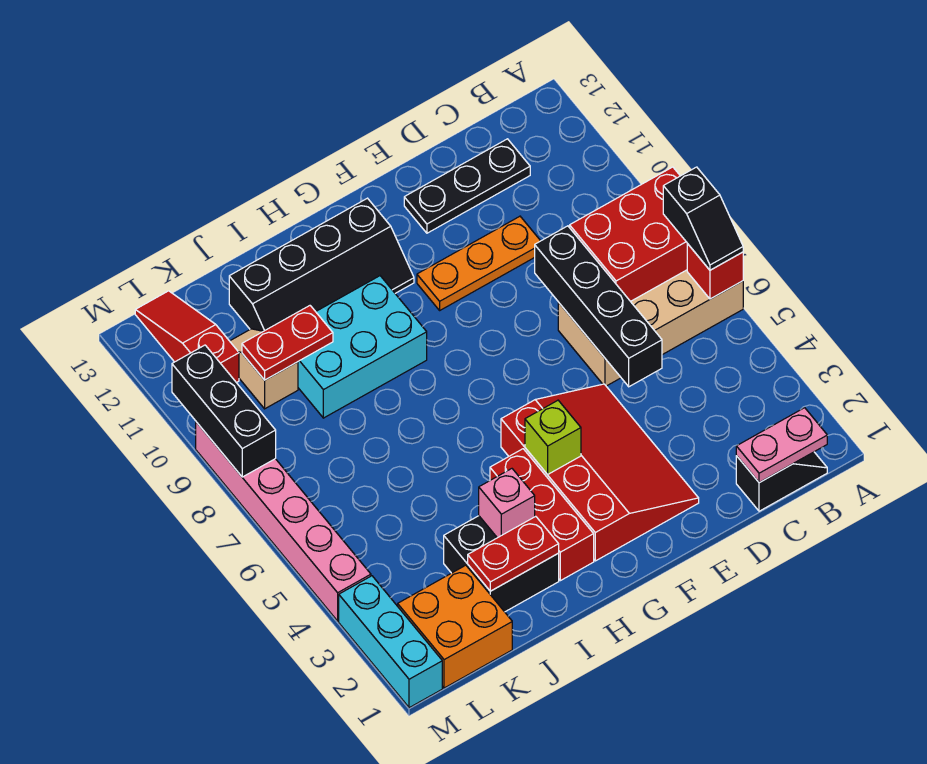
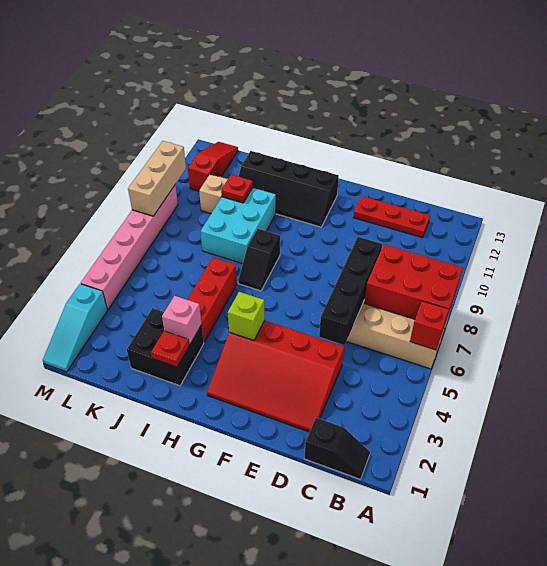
black 1x2 slope [663,167,743,270] -> black 1x2 slope moved to [238,229,280,291]
pink 1x2 plate [736,408,827,483] -> none
black 1x3 plate [404,139,530,233] -> red 1x3 plate [354,196,430,238]
orange 1x3 plate [417,216,540,310] -> none
red 3x4 slope [501,384,699,561] -> red 3x4 slope turned to [207,321,344,432]
red 1x3 brick [490,449,594,581] -> red 1x3 brick moved to [188,258,237,342]
cyan 2x3 brick [298,276,427,418] -> cyan 2x3 brick turned to [201,188,276,264]
red 1x2 plate [468,516,559,591] -> red 1x1 plate [151,331,189,367]
red 1x2 plate [242,306,333,380] -> red 1x1 plate [221,175,253,203]
orange 2x2 brick [398,565,512,688] -> none
cyan 1x3 brick [339,576,442,708] -> cyan 1x3 slope [43,284,108,372]
black 1x3 brick [172,345,276,477] -> tan 1x3 brick [128,141,186,216]

